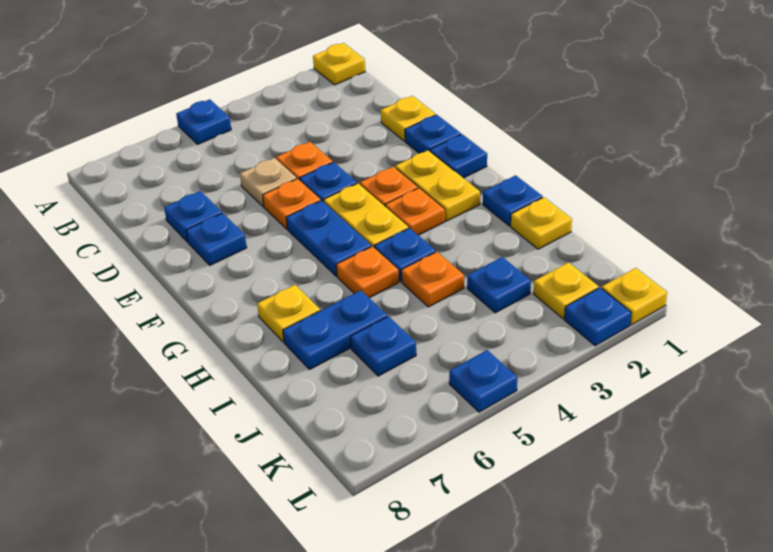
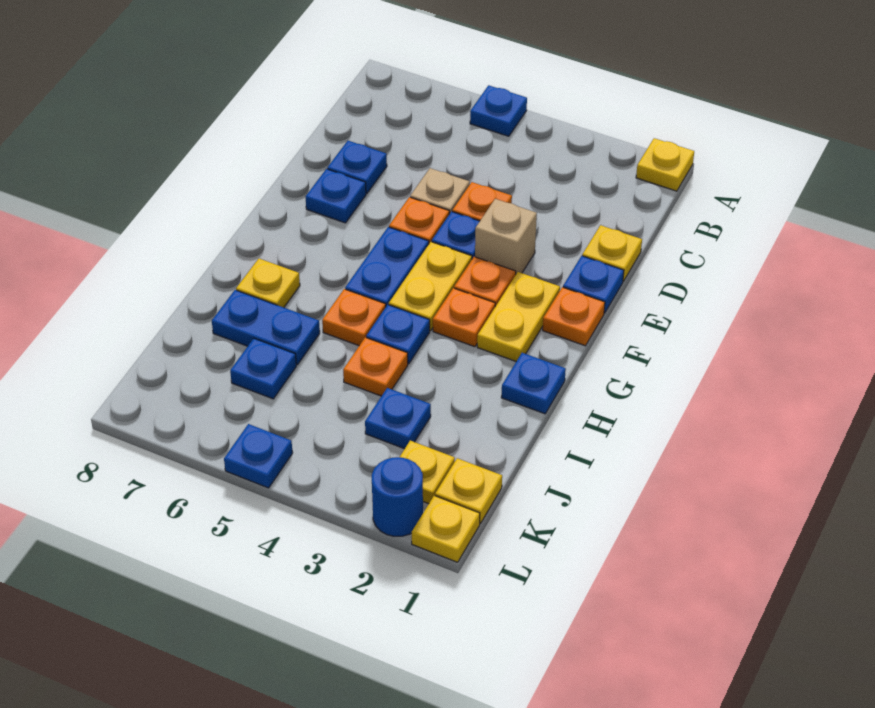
none -> tan 1x1 brick [475,199,537,274]
blue 1x1 plate [430,134,487,178] -> orange 1x1 plate [543,287,605,346]
yellow 1x1 plate [511,197,572,249] -> yellow 1x1 plate moved to [435,458,502,524]
blue 1x1 plate [565,288,631,346] -> blue 1x1 round brick [372,457,423,536]

